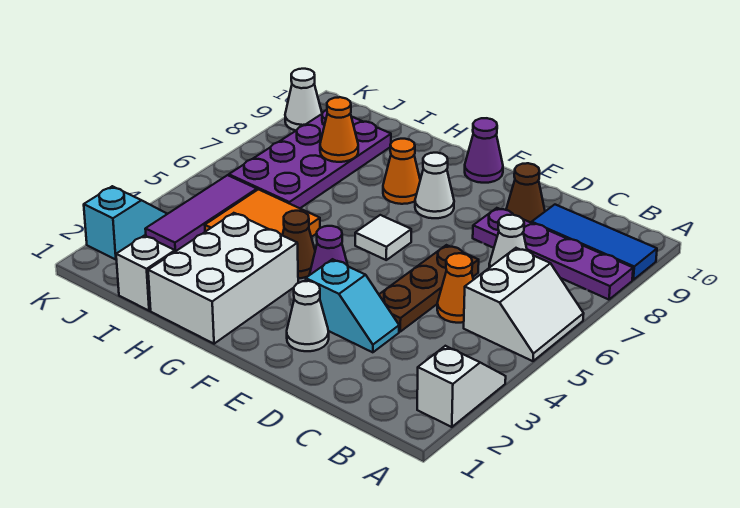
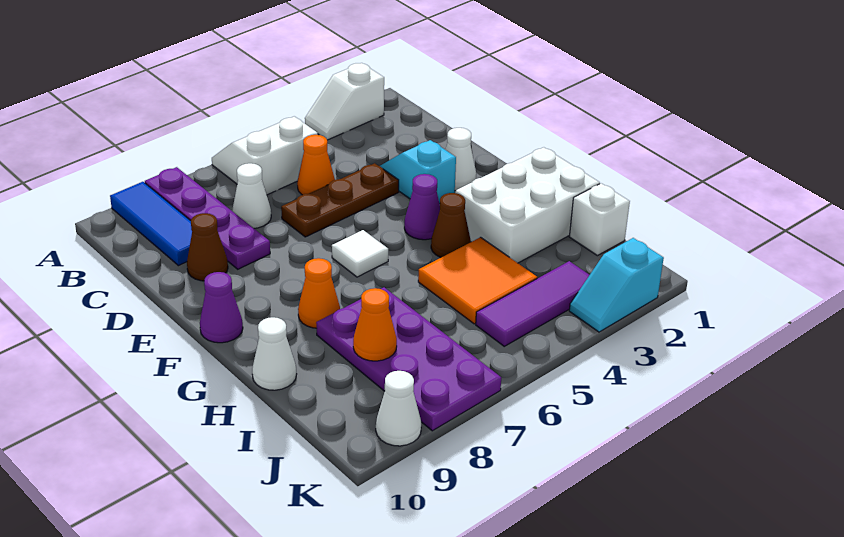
white 1x1 cone [415,153,454,218] -> white 1x1 cone moved to [252,317,297,390]
purple 2x4 plate [229,110,391,208] -> purple 2x4 plate turned to [316,287,501,431]

